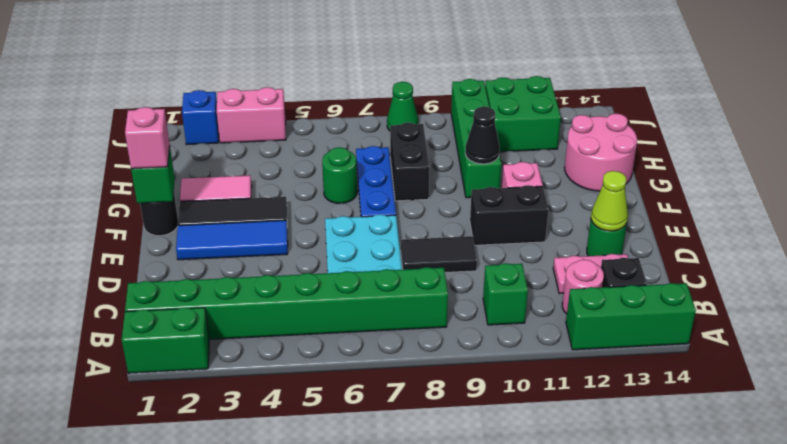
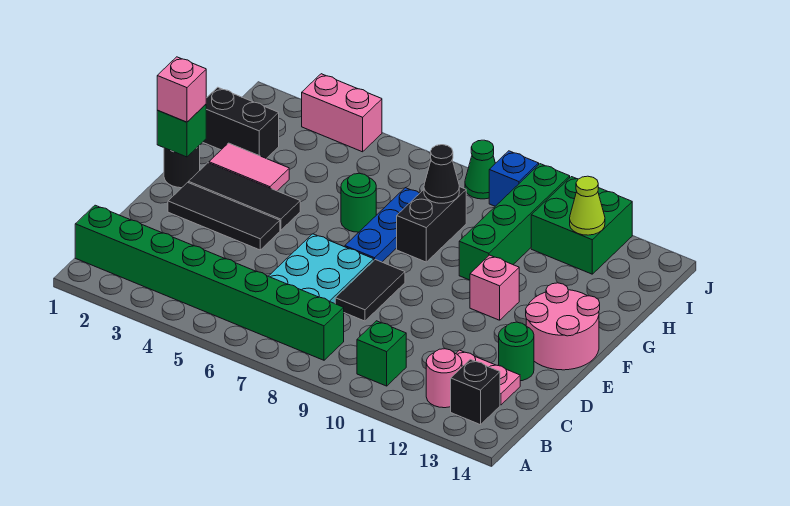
green 1x2 brick [122,308,209,373] -> none
green 1x3 brick [566,283,696,350] -> none
black 1x2 tile [401,236,477,273] -> black 1x2 tile turned to [335,260,405,321]
lime 1x1 cone [591,171,628,231] -> lime 1x1 cone moved to [570,176,605,235]
blue 1x3 tile [176,220,288,260] -> black 1x3 tile [168,182,280,250]
black 1x2 brick [470,185,549,245] -> black 1x2 brick moved to [203,87,279,159]
black 1x1 cone [465,107,500,164] -> black 1x1 cone moved to [424,145,459,203]
pink 2x2 round brick [564,114,637,191] -> pink 2x2 round brick moved to [526,283,600,370]
blue 1x1 brick [182,90,219,145] -> blue 1x1 brick moved to [489,151,539,206]

